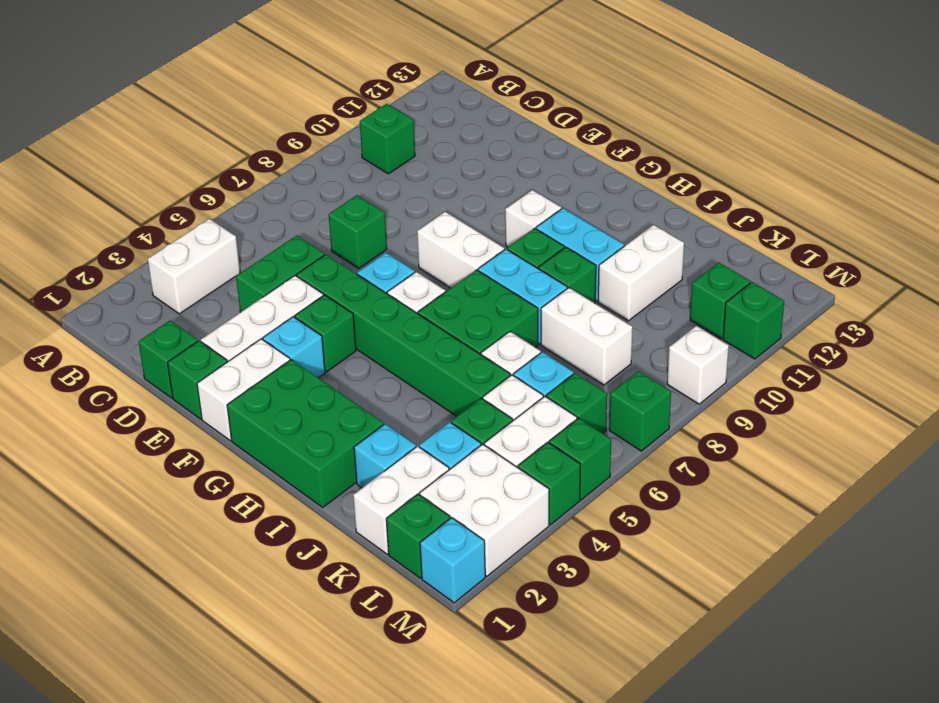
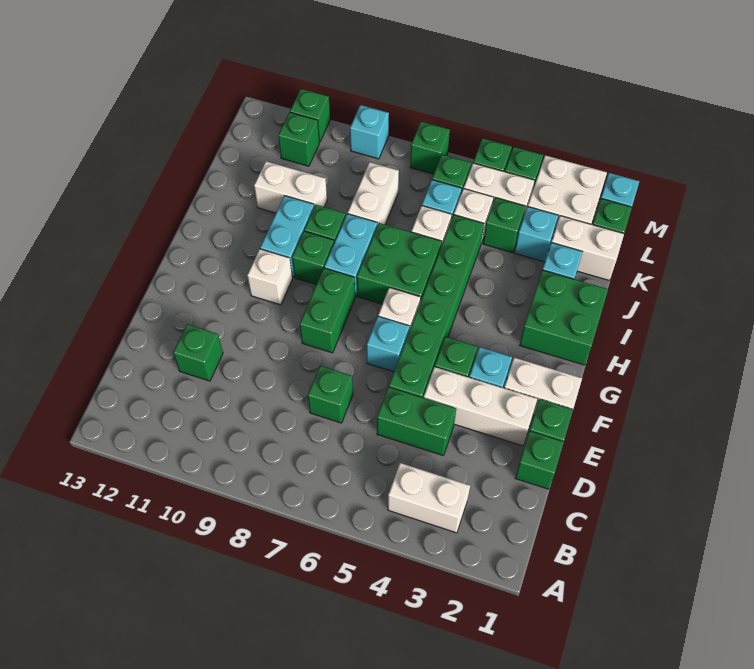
green 1x1 brick [360,104,415,174] -> green 1x1 brick moved to [173,324,223,381]
white 1x2 brick [417,212,504,288] -> green 1x2 brick [300,268,355,353]
green 2x3 brick [227,360,384,507] -> green 2x2 brick [520,270,608,365]
white 1x1 brick [667,326,729,404] -> cyan 1x1 brick [350,105,389,159]

